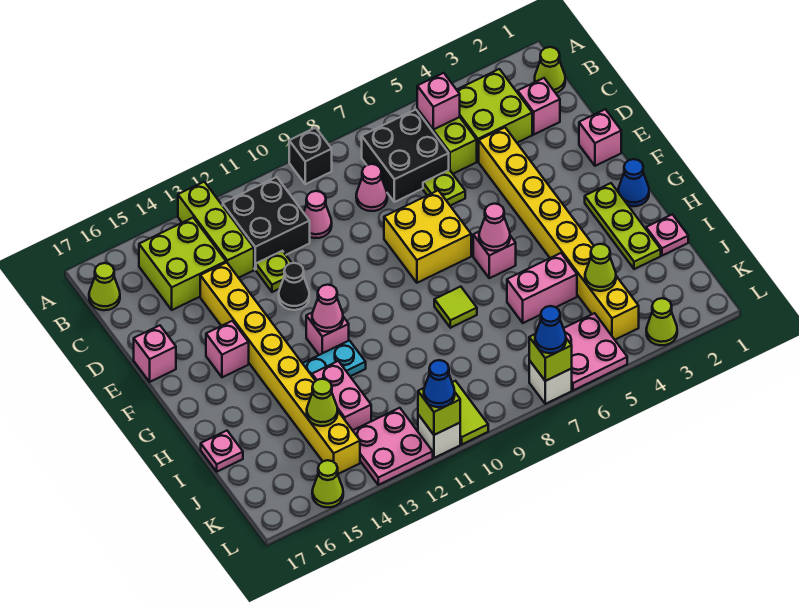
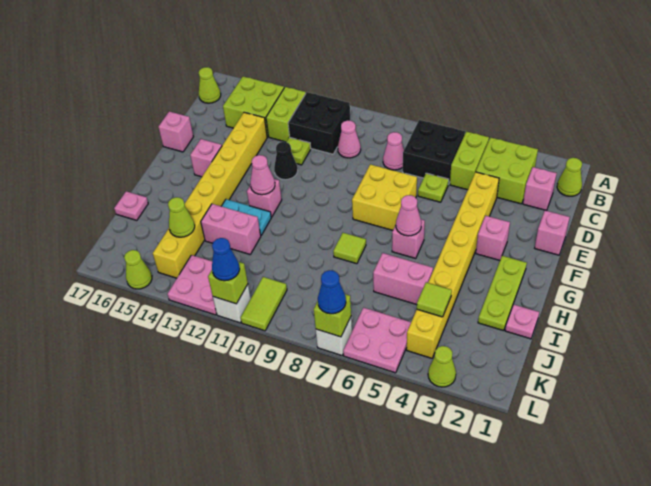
black 1x1 brick [289,128,332,184] -> none
lime 1x3 brick [178,182,254,278] -> lime 1x2 brick [266,87,306,142]
pink 1x1 brick [417,73,460,130] -> pink 1x1 brick moved to [476,216,510,260]
blue 1x1 cone [618,159,649,206] -> none
pink 1x2 brick [312,361,371,430] -> pink 1x2 brick turned to [201,204,261,254]
lime 1x1 cone [585,244,616,291] -> lime 1x1 tile [417,282,452,317]

